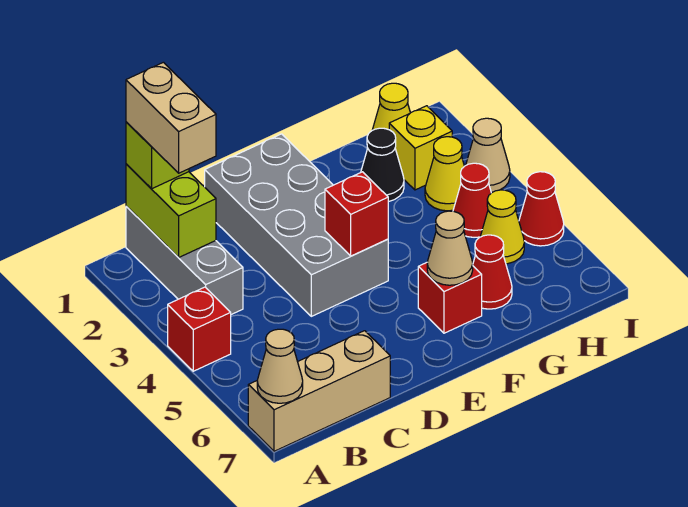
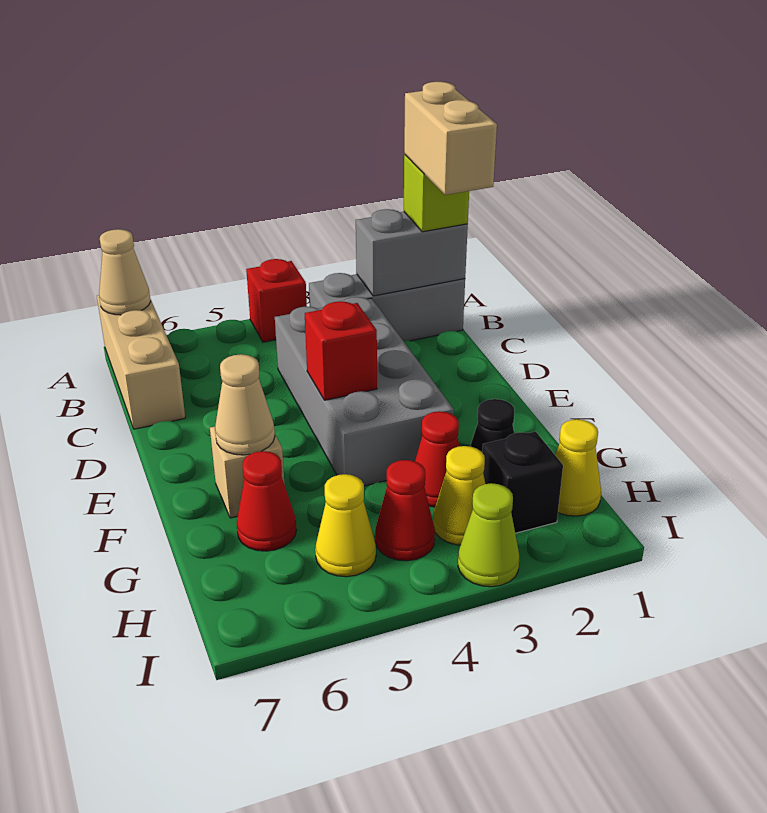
lime 1x2 brick [126,164,216,258] -> grey 1x2 brick [356,209,468,296]
tan 1x2 brick [126,62,216,173] -> tan 1x2 brick turned to [404,82,497,195]
grey 2x4 brick [205,134,388,316] -> grey 2x4 brick turned to [275,297,454,486]
red 1x1 brick [418,263,482,333] -> tan 1x1 brick [210,427,284,518]
yellow 1x1 brick [389,106,452,190] -> black 1x1 brick [482,431,563,533]
tan 1x1 cone [466,118,510,192] -> lime 1x1 cone [458,483,519,587]
red 1x1 cone [519,172,564,246] -> red 1x1 cone moved to [415,411,459,507]

